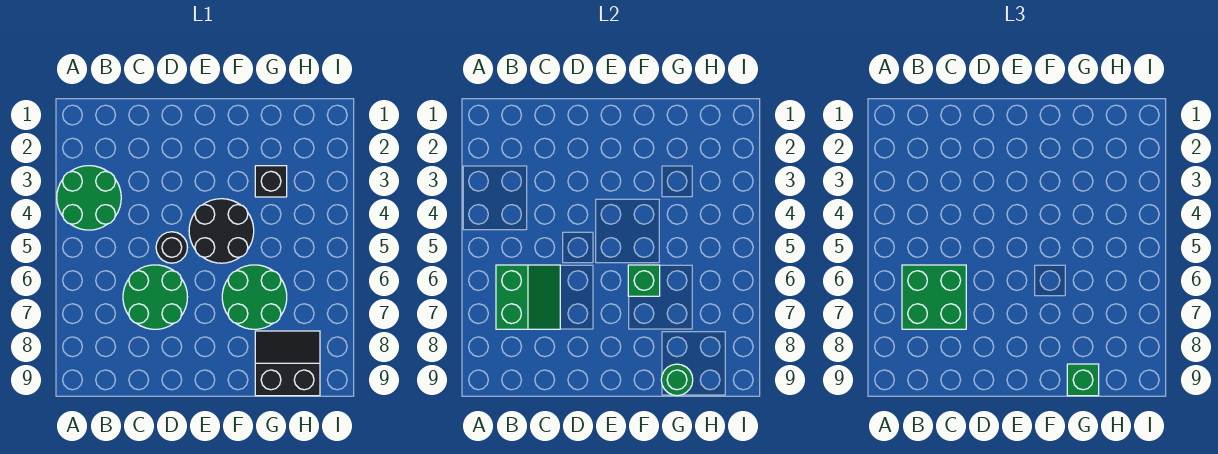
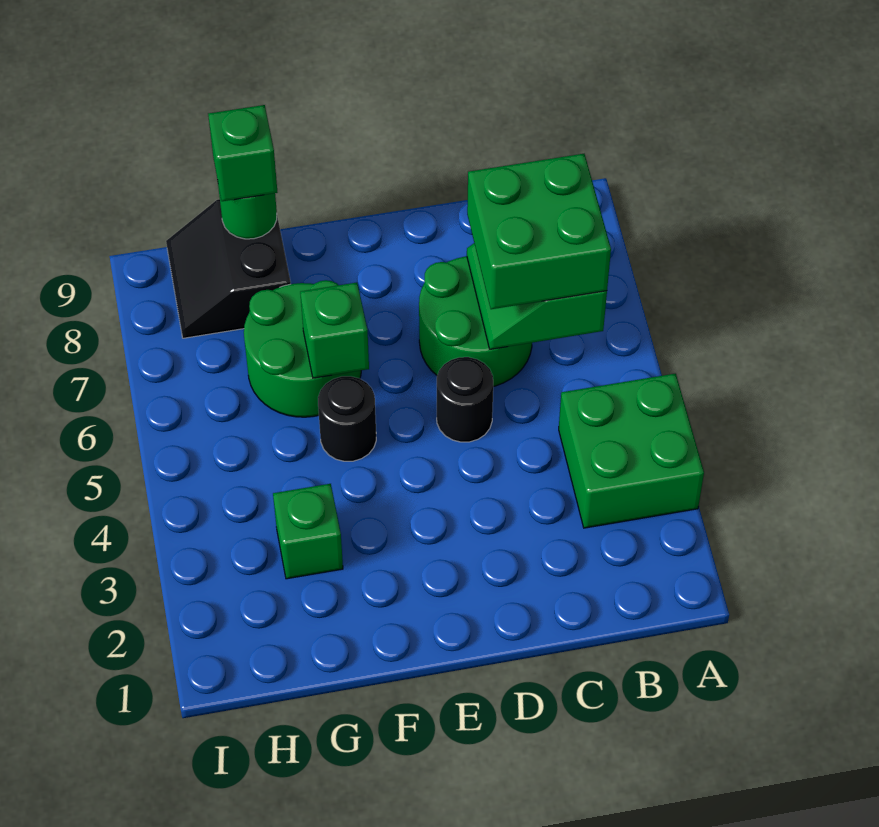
green 2x2 round brick [57,166,121,230] -> green 2x2 brick [559,374,704,528]
black 2x2 round brick [189,199,254,263] -> black 1x1 round brick [318,376,376,461]
black 1x1 brick [255,166,287,197] -> green 1x1 brick [273,484,343,579]
black 2x2 slope [255,331,320,396] -> black 2x2 slope turned to [166,199,291,338]

